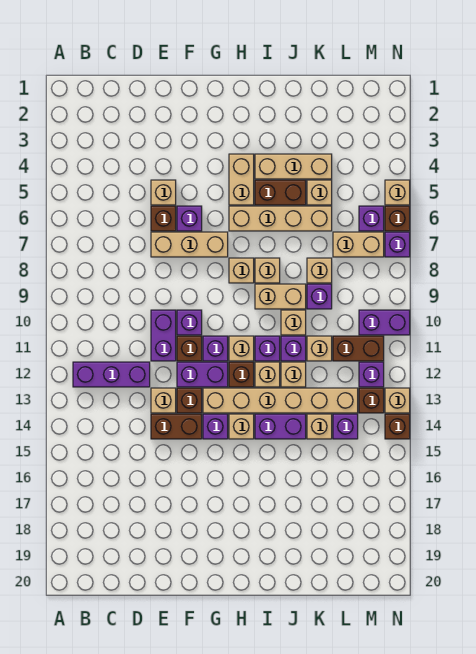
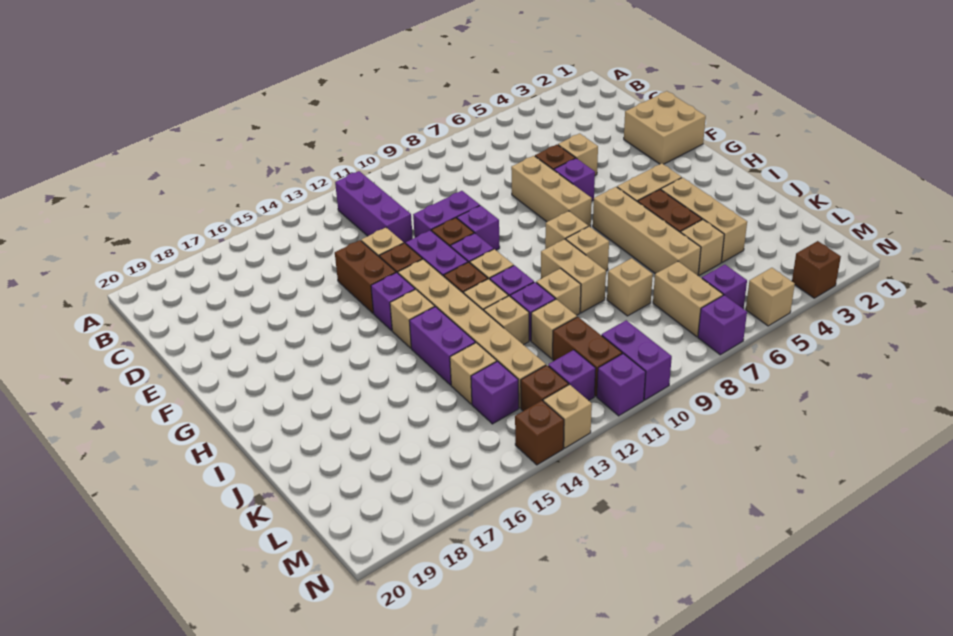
none -> tan 2x2 brick [624,91,706,164]
purple 1x1 brick [307,284,332,309] -> purple 1x1 brick moved to [597,354,646,416]
brown 1x1 brick [385,206,410,231] -> brown 1x1 brick moved to [792,241,841,298]

